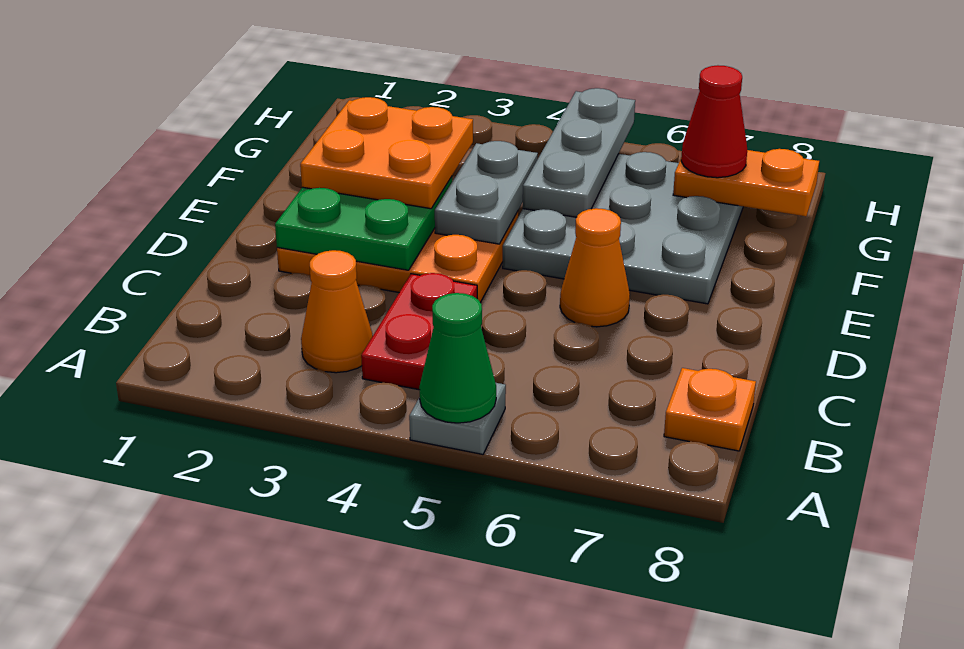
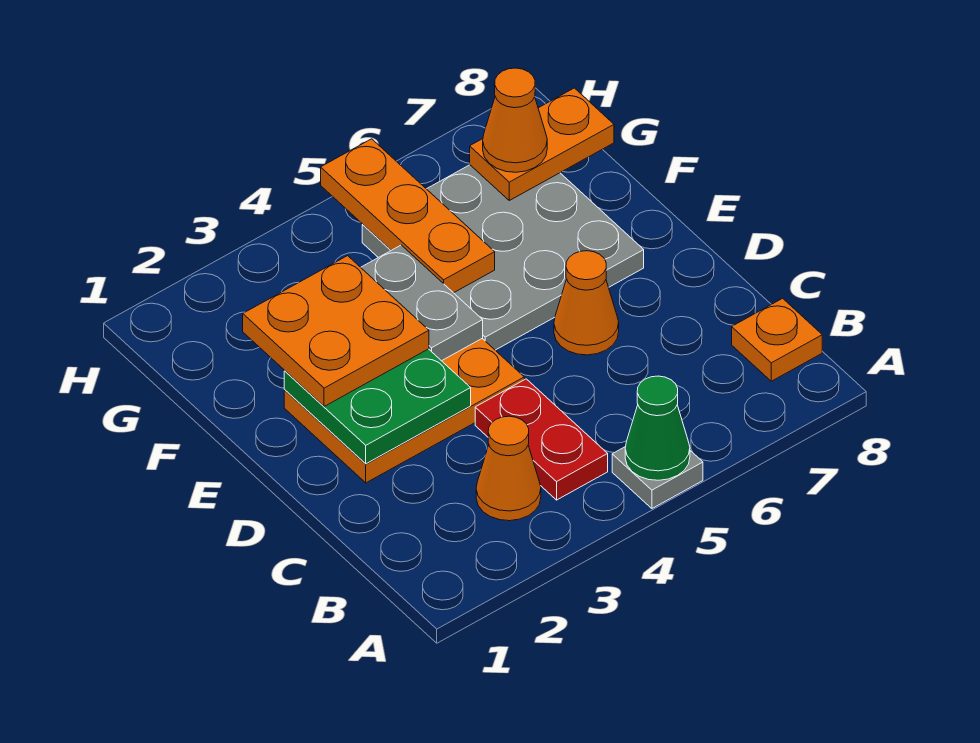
grey 1x3 plate [523,88,635,217] -> orange 1x3 plate [321,139,495,293]
red 1x1 cone [681,65,747,178] -> orange 1x1 cone [483,68,547,172]

